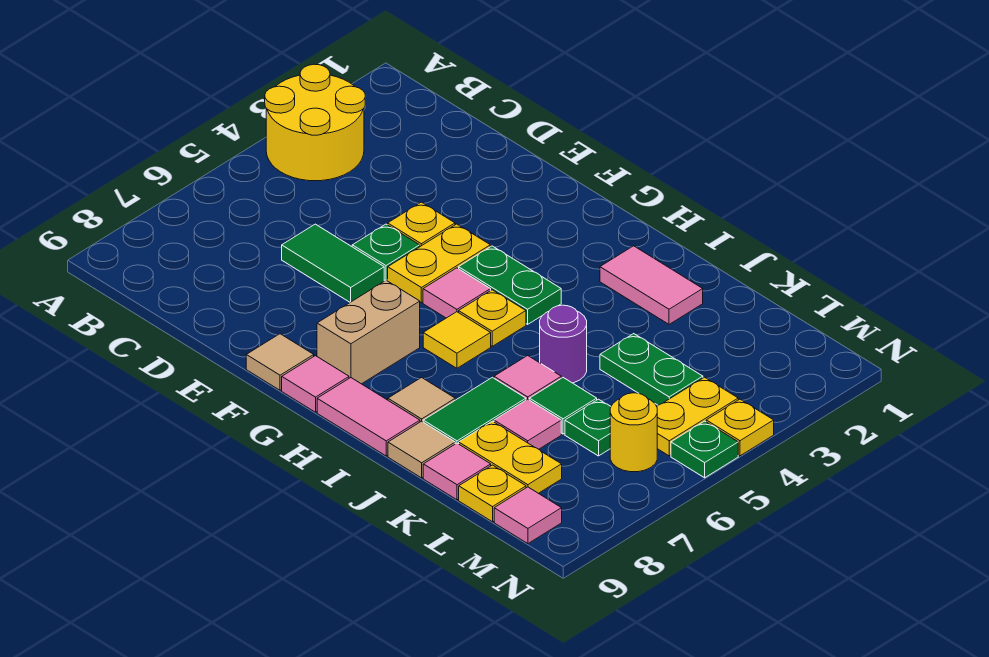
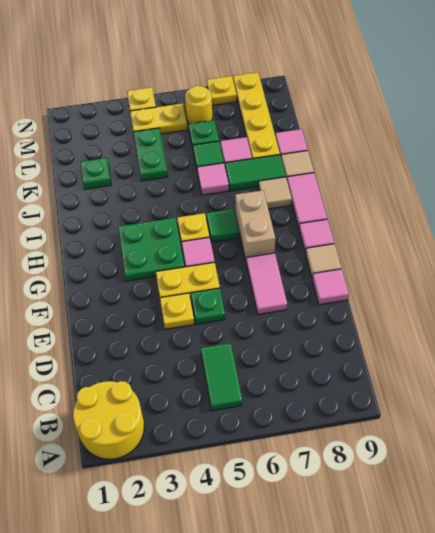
yellow 2x2 round brick [265,64,365,181] -> yellow 2x2 round brick moved to [73,381,144,459]
green 1x2 tile [282,224,384,302] -> green 1x2 tile moved to [201,343,242,410]
green 1x2 plate [459,246,561,324] -> green 2x2 plate [118,218,184,281]
tan 1x2 brick [317,280,420,384] -> tan 1x2 brick turned to [235,190,275,260]
yellow 1x1 tile [423,312,491,368] -> green 1x1 tile [206,209,239,242]
pink 1x2 tile [600,246,703,324] -> pink 1x2 tile moved to [246,253,287,314]
purple 1x1 round brick [540,305,587,383] -> none
yellow 1x2 plate [459,421,562,493] -> yellow 1x4 plate [233,72,280,159]
yellow 1x1 plate [459,465,526,522] -> yellow 1x1 plate moved to [207,76,237,105]
pink 1x1 tile [494,487,562,544] -> pink 1x1 tile moved to [312,269,349,305]
green 1x1 plate [671,421,738,478] -> green 1x1 plate moved to [81,158,111,189]

